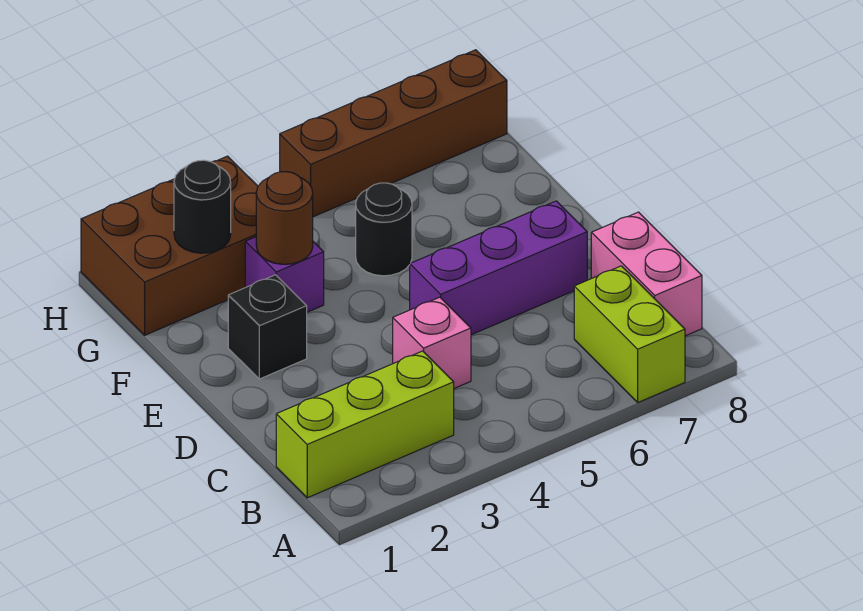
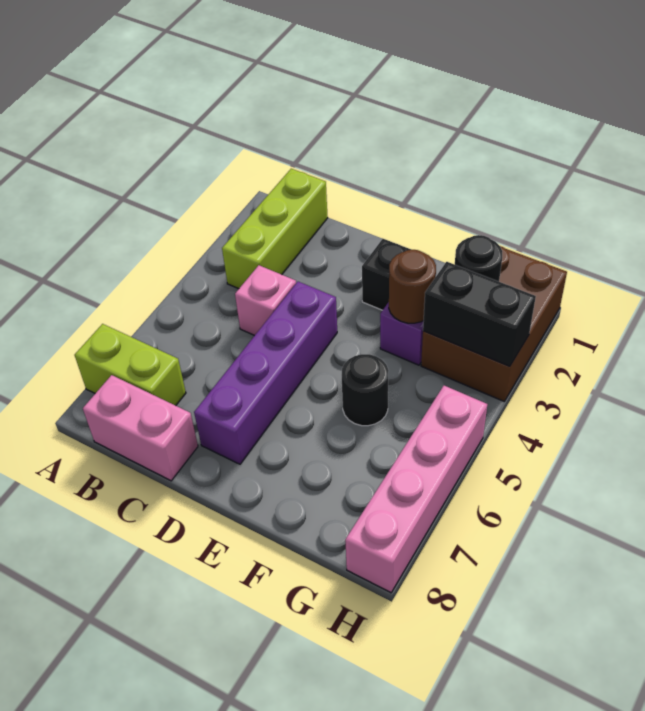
purple 1x3 brick [410,201,587,335] -> purple 1x4 brick [194,282,337,464]
none -> black 1x2 brick [423,262,536,366]
brown 1x4 brick [280,50,507,217] -> pink 1x4 brick [345,386,487,593]

